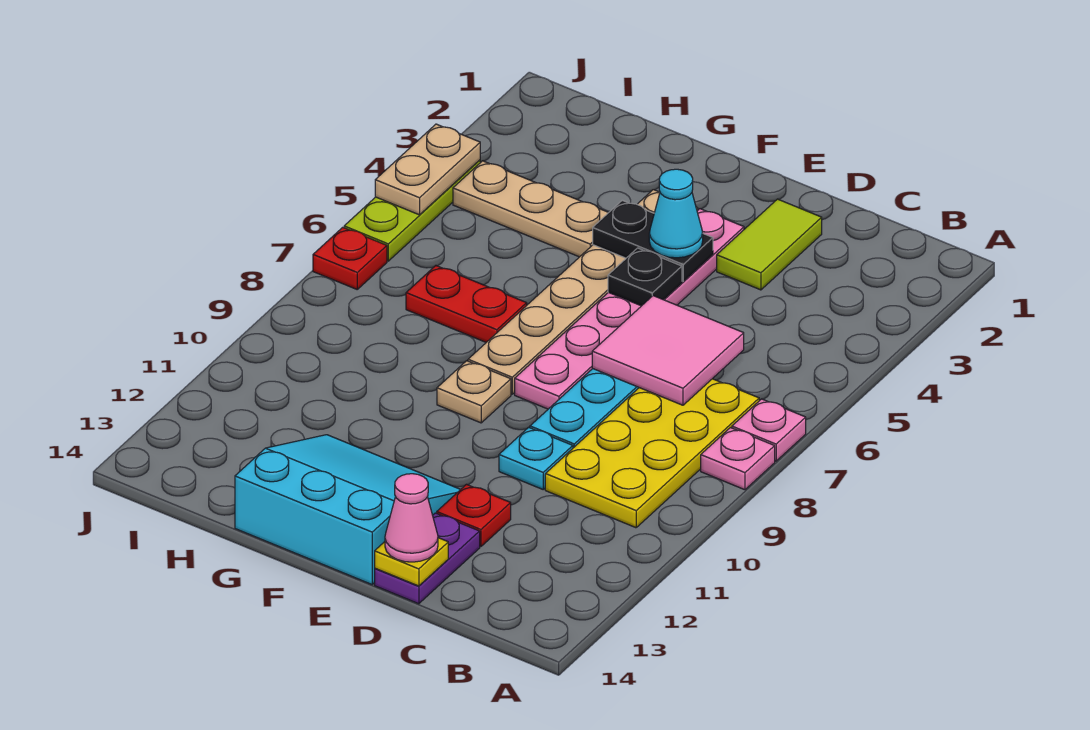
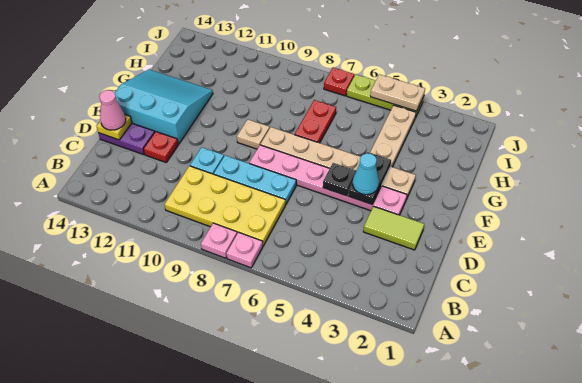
pink 2x2 tile [592,296,744,405] -> none
cyan 3x3 slope [235,435,461,584] -> cyan 3x3 slope turned to [115,69,213,144]

